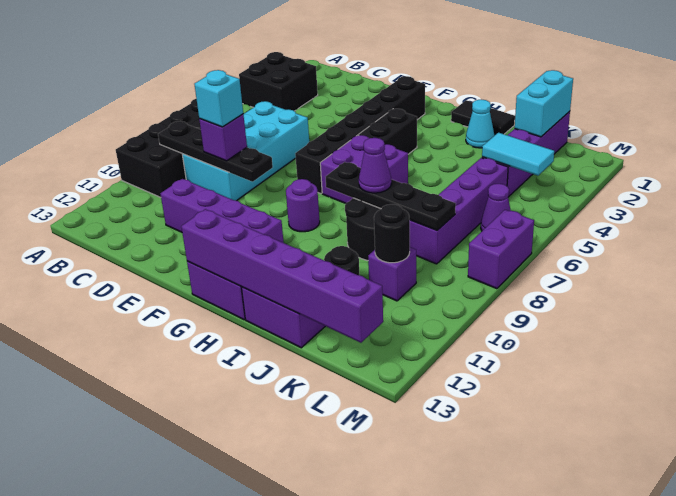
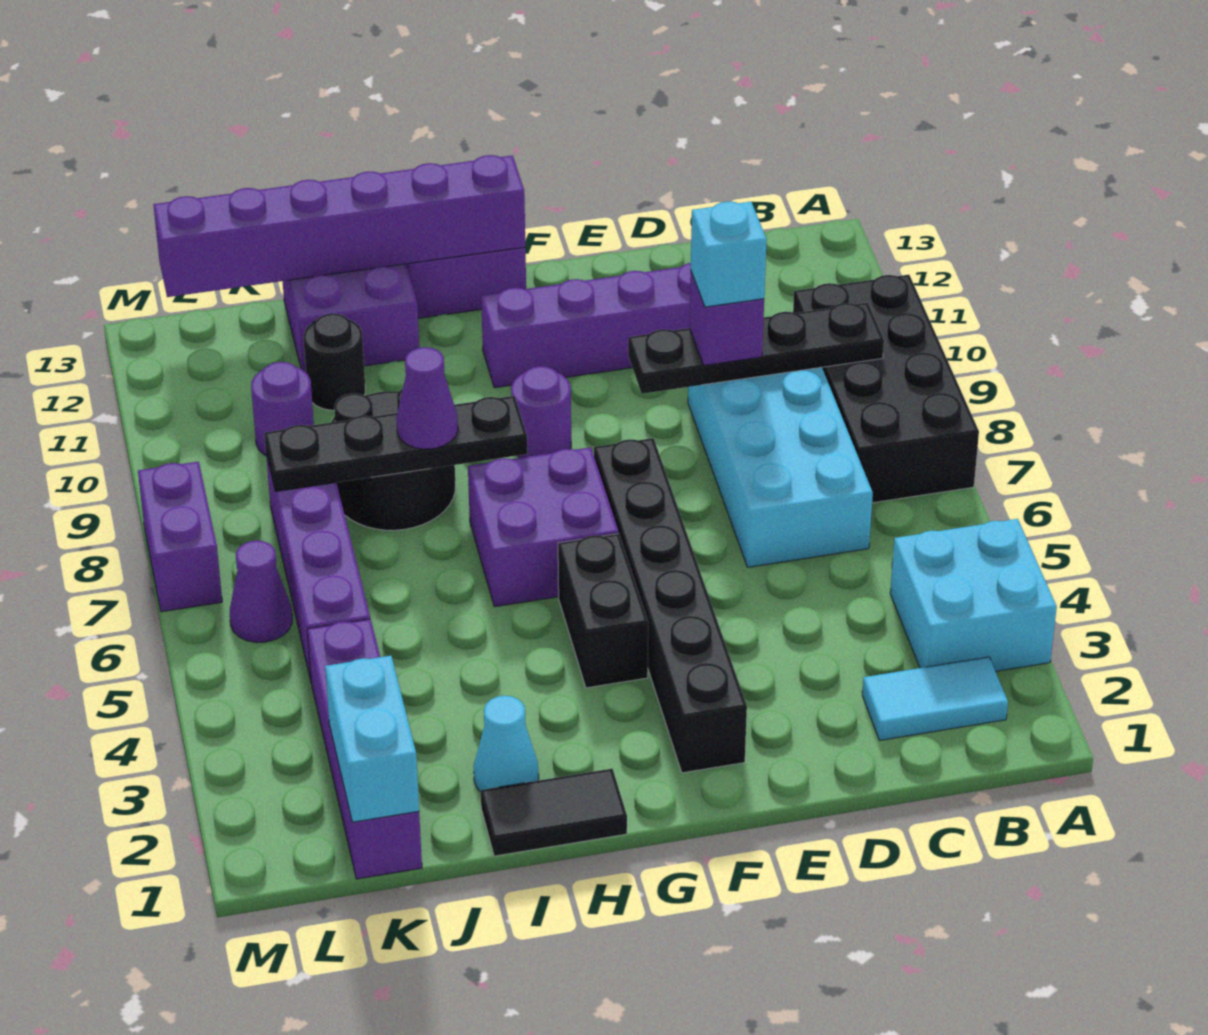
black 2x2 brick [239,52,318,111] -> cyan 2x2 brick [890,519,1057,671]
cyan 1x2 tile [482,133,554,176] -> cyan 1x2 tile moved to [862,657,1008,740]
purple 1x1 brick [368,247,416,301] -> purple 1x1 round brick [251,362,314,456]
black 1x1 round brick [374,204,410,263] -> none

